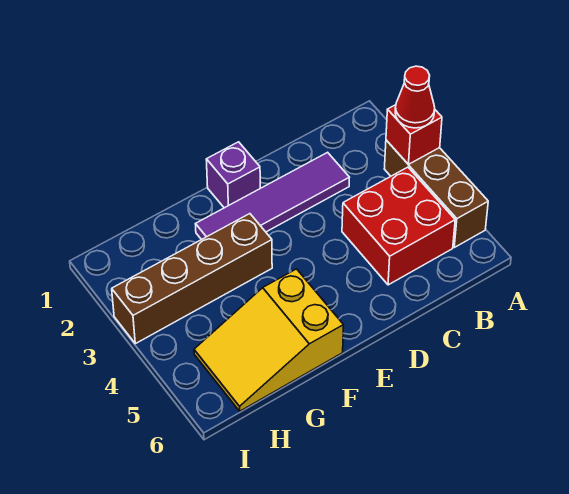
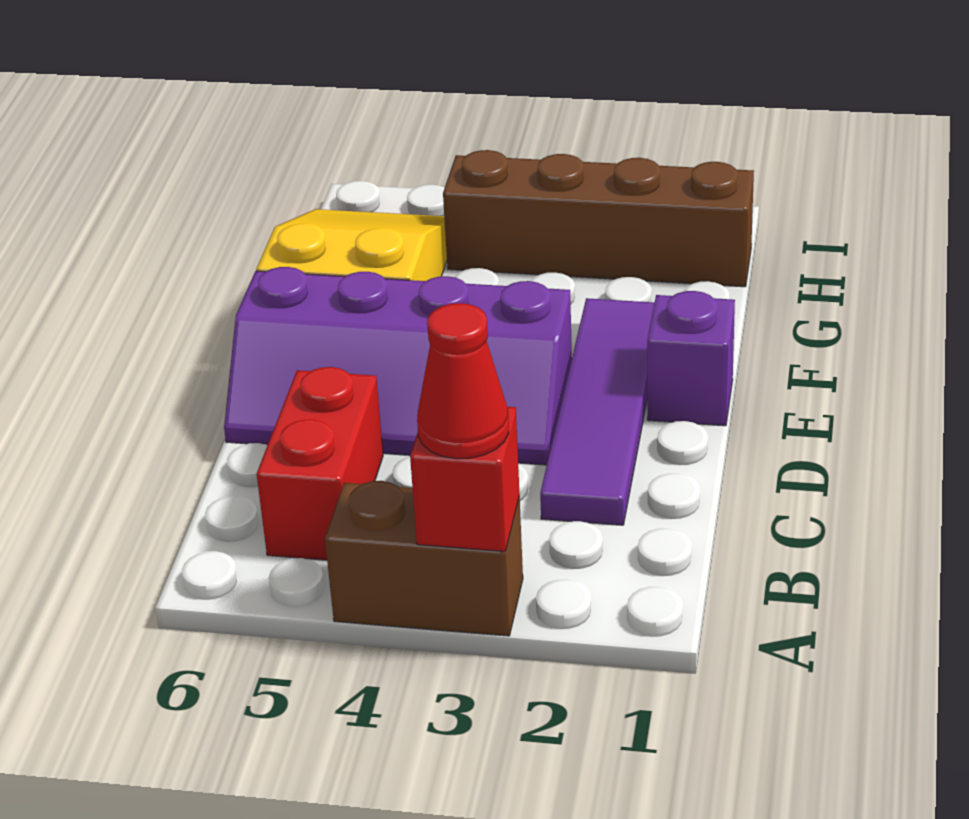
brown 1x3 brick [384,140,488,247] -> brown 1x2 brick [325,481,523,636]
red 2x2 brick [342,167,455,285] -> red 1x2 brick [256,367,383,560]
none -> purple 2x4 slope [224,267,572,465]
brown 1x4 brick [112,214,272,344] -> brown 1x4 brick turned to [443,150,754,287]

